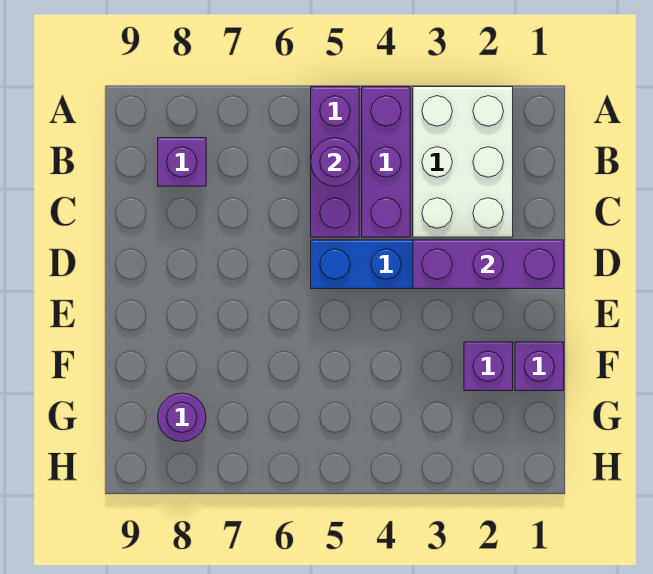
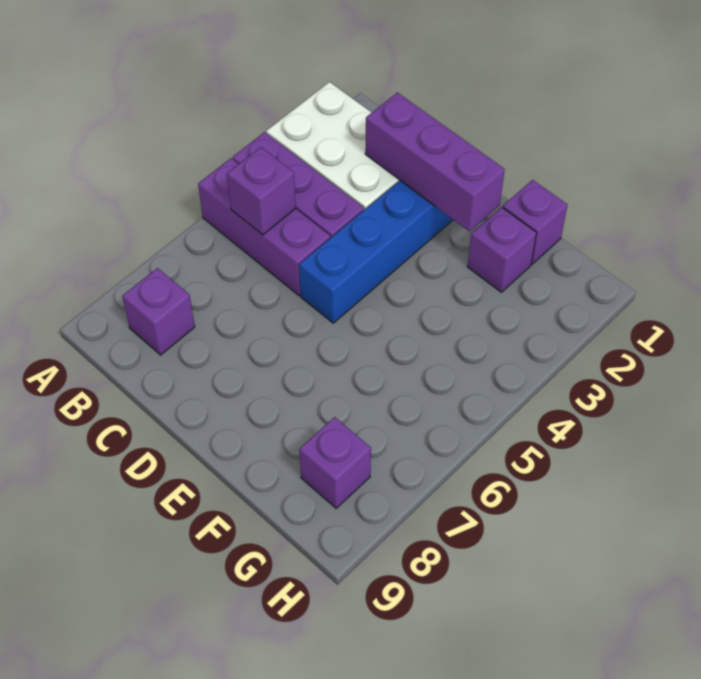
purple 1x1 round brick [311,138,359,186] -> purple 1x1 brick [227,147,296,235]
purple 1x3 brick [413,240,564,289] -> purple 1x3 brick turned to [365,93,505,231]
purple 1x1 round brick [158,393,206,442] -> purple 1x1 brick [299,417,371,508]

